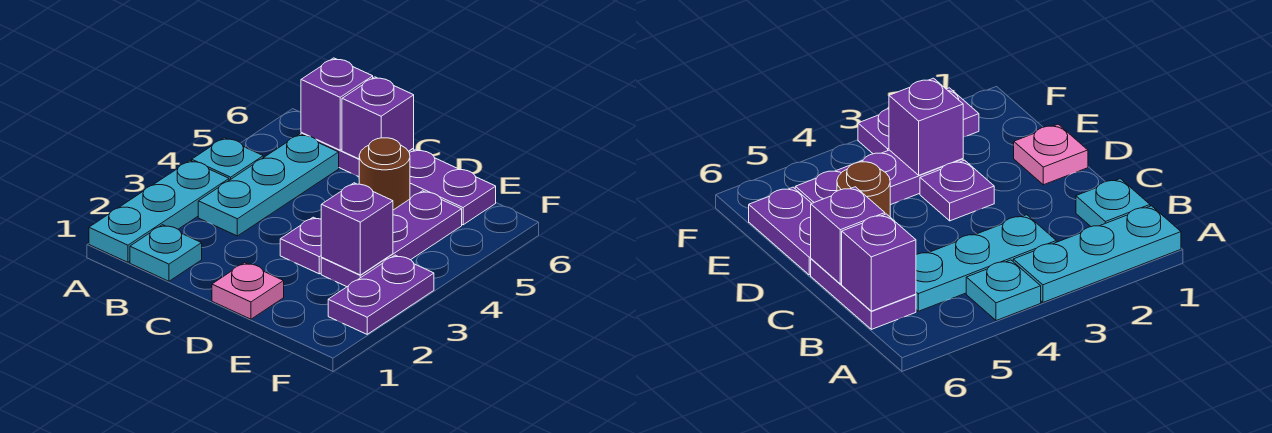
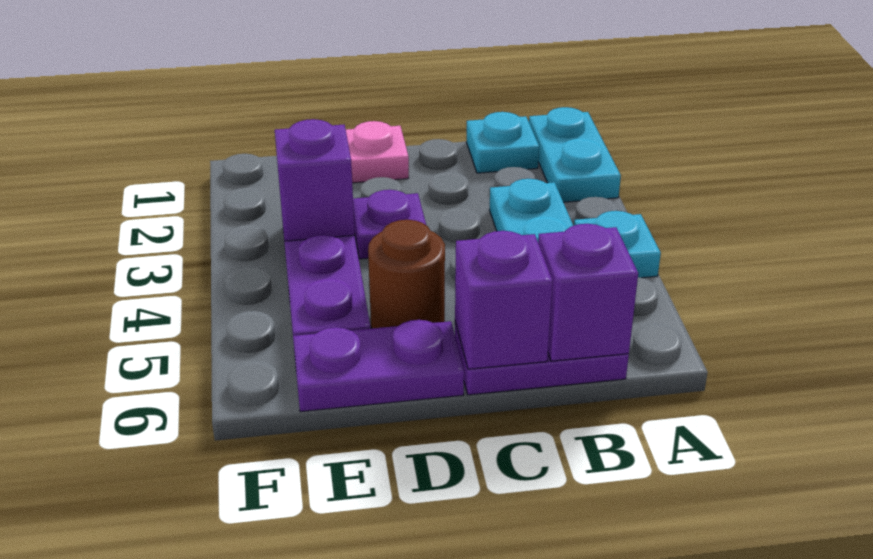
cyan 1x3 plate [89,161,229,262] -> cyan 1x2 plate [529,107,621,202]
purple 1x2 plate [328,255,434,334] -> none

